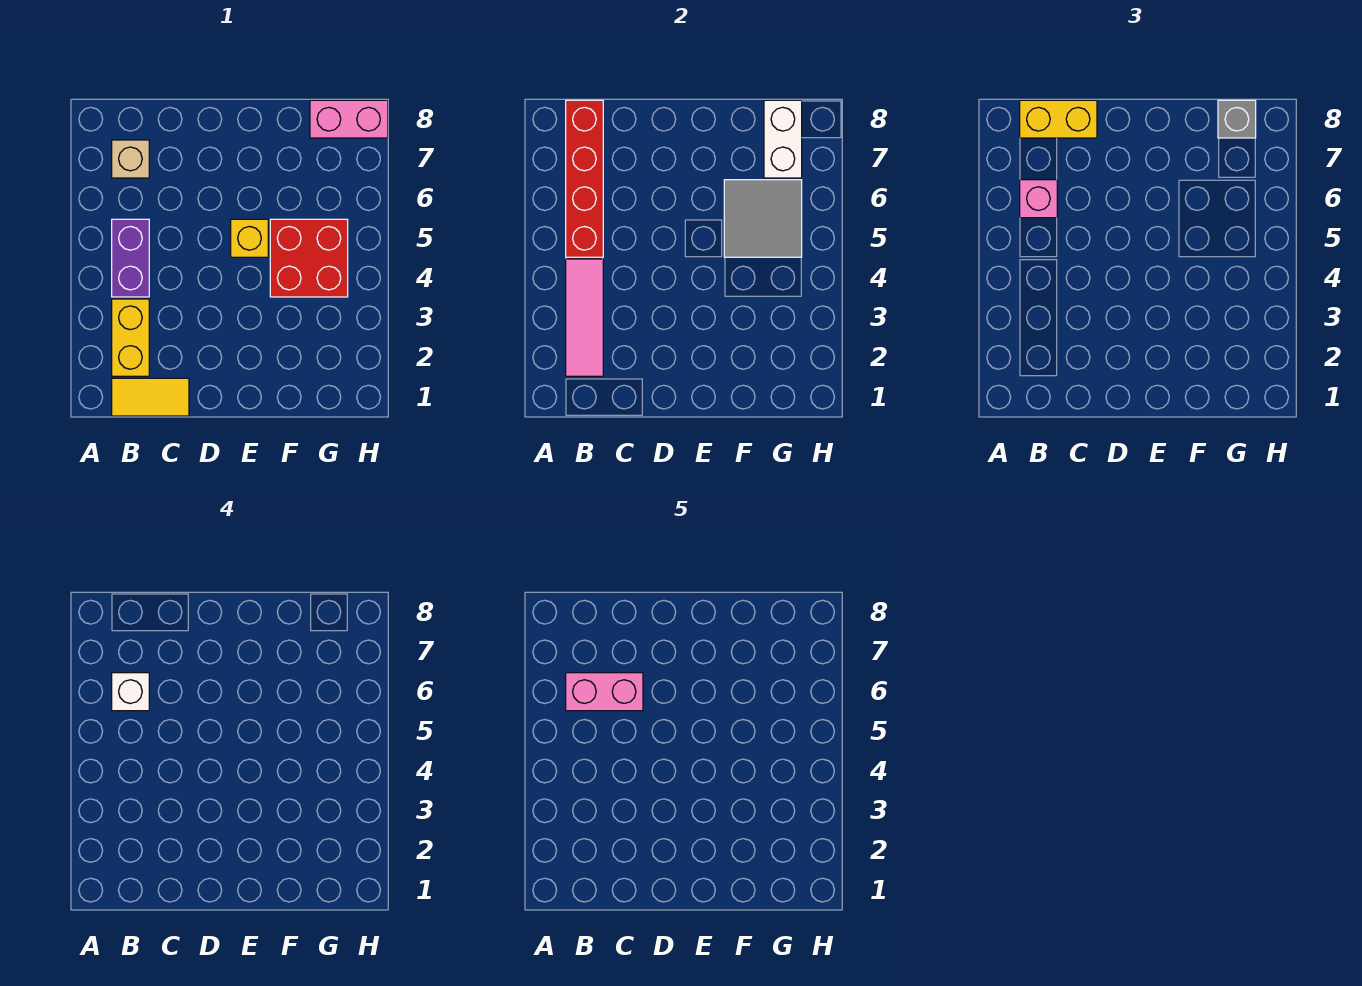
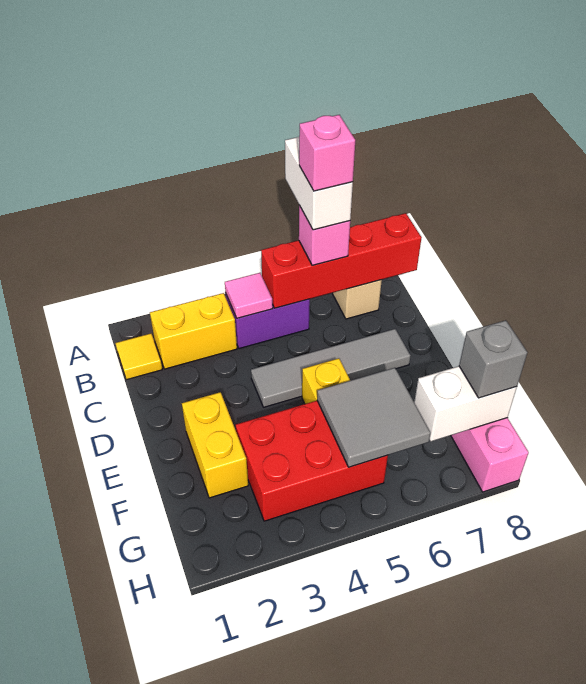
yellow 1x2 tile [112,378,189,416] -> yellow 1x1 tile [116,334,162,380]
pink 1x3 tile [566,259,603,376] -> pink 1x1 tile [225,273,273,318]
white 1x1 brick [112,673,149,711] -> white 1x2 brick [285,137,353,230]
pink 1x2 brick [566,673,643,711] -> pink 1x1 brick [299,115,355,191]
yellow 1x2 brick [1020,100,1097,138] -> yellow 1x2 brick moved to [182,392,248,498]
none -> grey 1x4 tile [251,329,410,407]
red 2x2 brick [270,219,348,297] -> red 2x3 brick [236,401,388,521]

